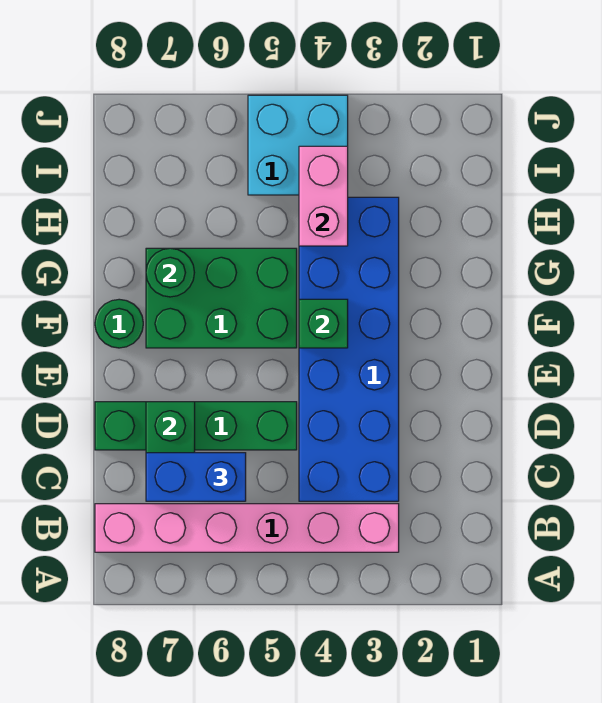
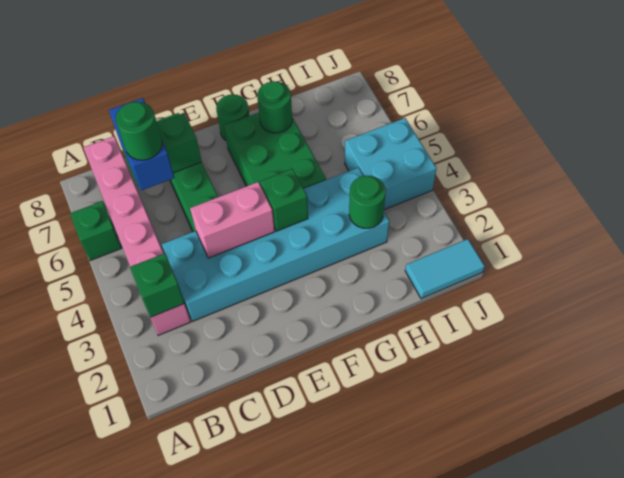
none -> green 1x1 brick [70,201,121,261]
none -> green 1x1 brick [130,253,185,317]
blue 2x6 brick [299,197,399,501] -> cyan 2x6 brick [162,168,389,321]
none -> green 1x1 round brick [116,102,162,160]
none -> green 1x1 round brick [349,176,386,228]
pink 1x2 brick [299,146,348,246] -> pink 1x2 brick moved to [190,182,275,258]
none -> cyan 1x2 tile [405,239,485,299]

